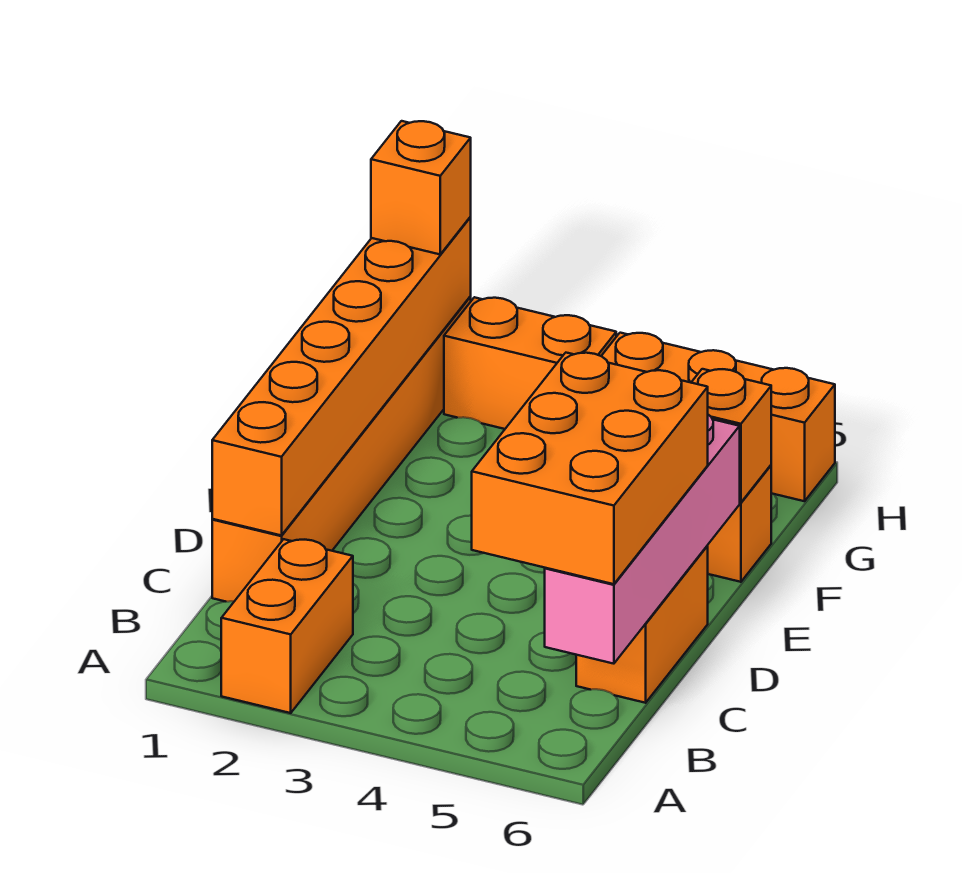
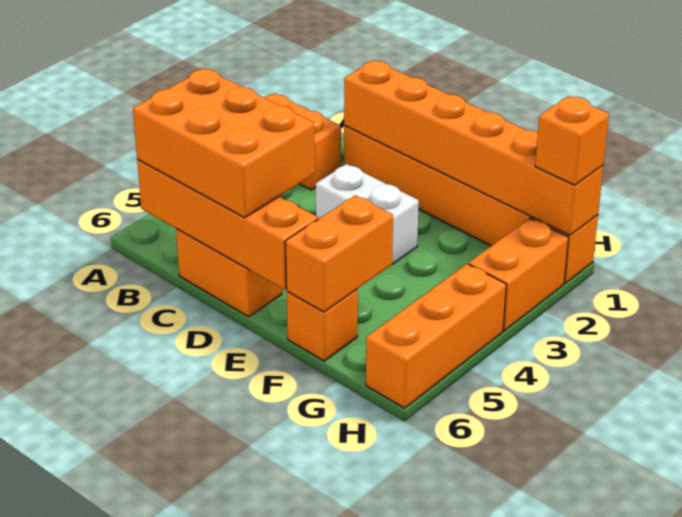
pink 1x4 brick [545,415,740,664] -> orange 1x4 brick [137,159,318,290]
none -> white 1x2 brick [316,164,419,264]
orange 1x1 brick [691,369,771,502] -> orange 1x2 brick [285,195,393,312]

